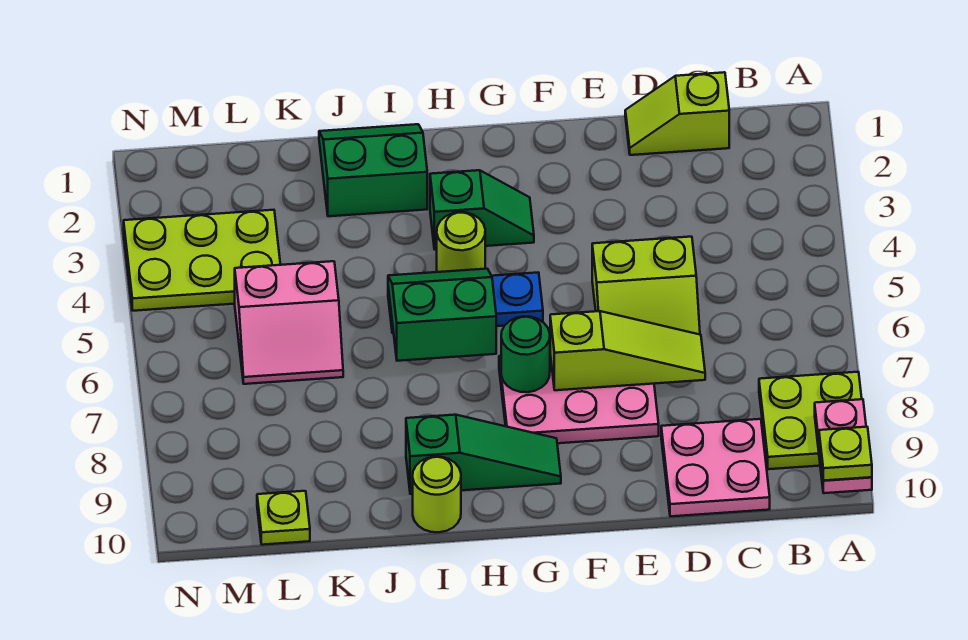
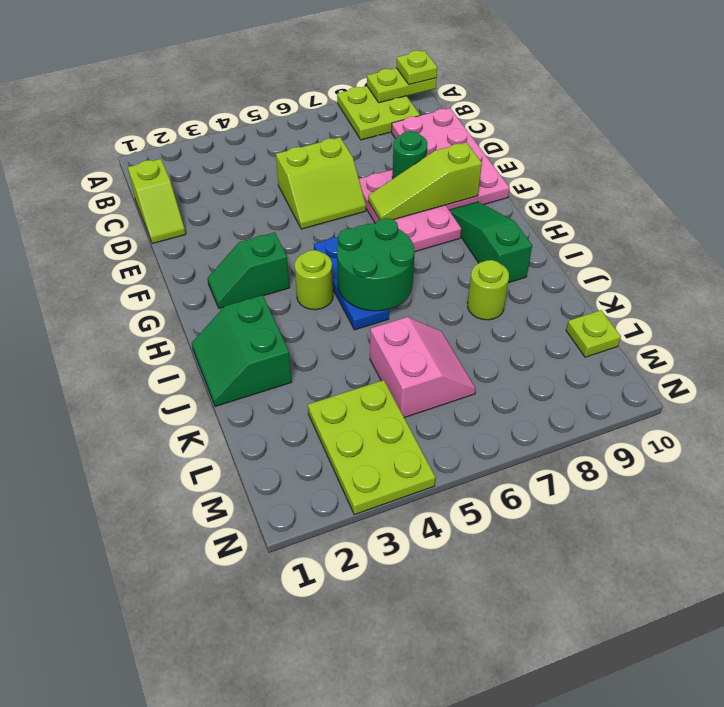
pink 1x2 plate [815,399,872,493] -> lime 1x2 plate [367,68,437,103]
pink 2x2 plate [661,419,770,516] -> pink 2x4 plate [392,108,510,210]
lime 2x2 slope [592,237,700,334] -> lime 2x2 slope turned to [276,137,366,229]
lime 1x3 slope [550,311,705,390] -> lime 1x3 slope turned to [368,142,482,220]
green 1x2 slope [430,170,534,249] -> green 1x2 slope turned to [207,232,290,308]
green 1x1 round brick [501,316,550,392] -> green 1x1 round brick moved to [392,131,428,178]
green 2x2 slope [388,269,496,361] -> green 2x2 round brick [337,218,415,311]
lime 1x1 round brick [413,457,461,532] -> lime 1x1 round brick moved to [468,260,509,320]

